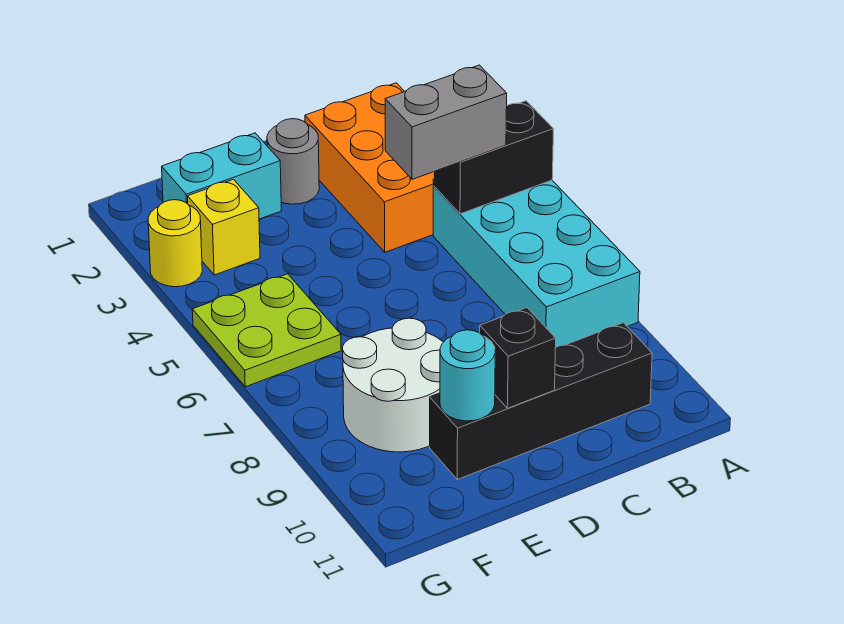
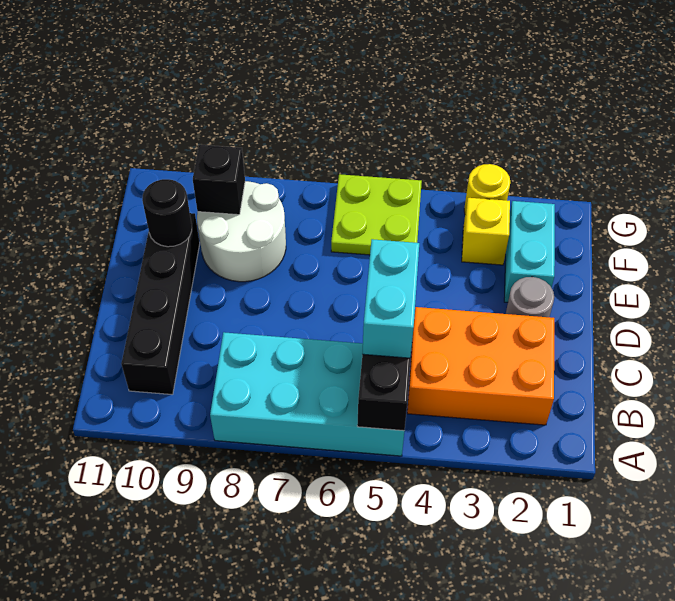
grey 1x2 brick [385,65,507,179] -> cyan 1x2 brick [363,239,419,358]
black 1x1 brick [480,308,556,408] -> black 1x1 brick moved to [193,145,245,215]
cyan 1x1 round brick [440,330,495,421] -> black 1x1 round brick [142,179,192,247]

